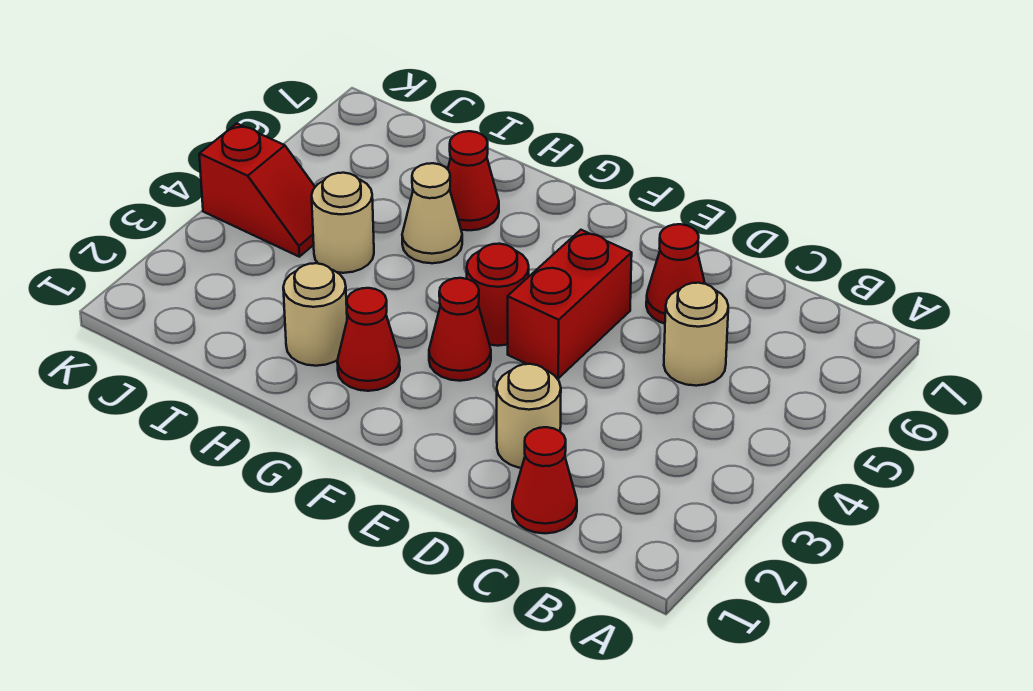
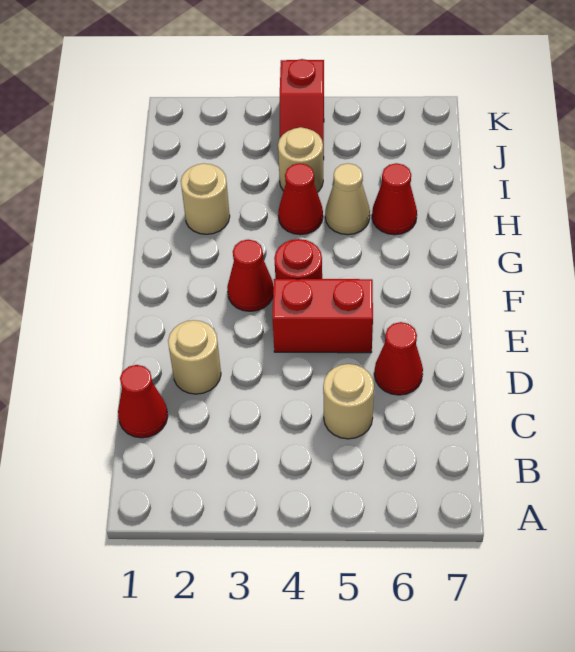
red 1x1 cone [337,288,400,391] -> red 1x1 cone moved to [278,163,323,235]

